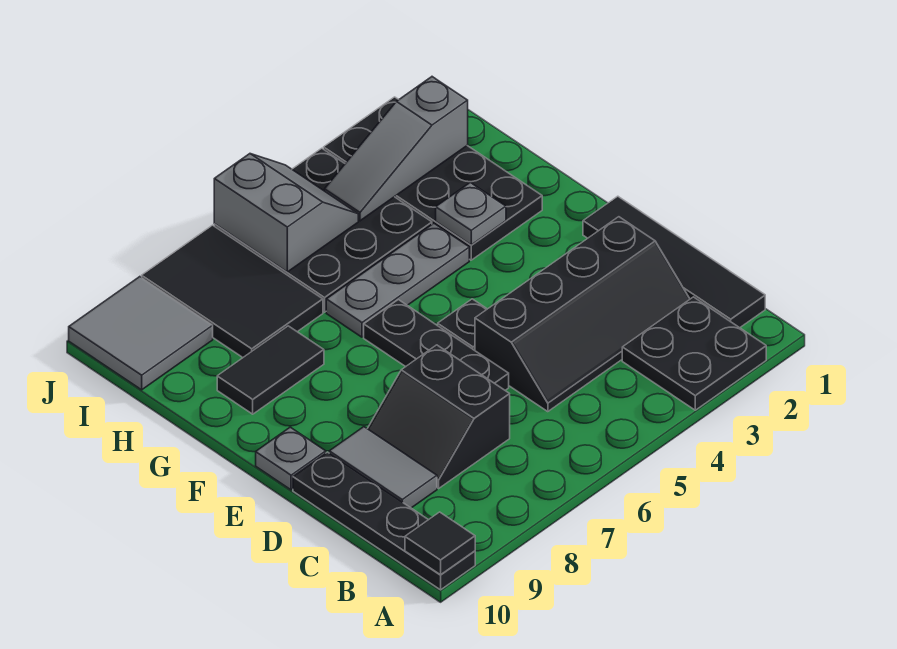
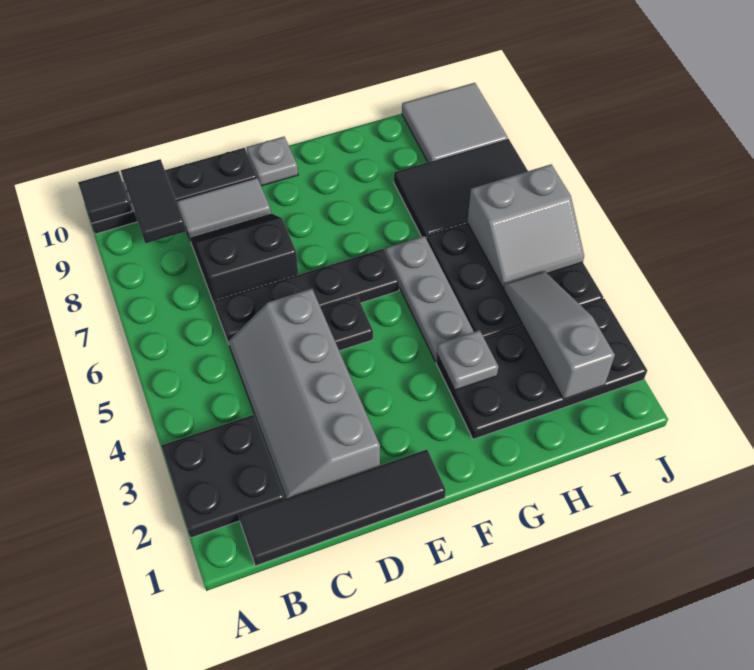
black 2x4 slope [475,217,690,412] -> grey 2x4 slope [228,289,380,498]
black 1x3 plate [364,300,509,390] -> black 1x4 plate [214,249,399,344]
black 1x2 tile [217,326,324,414] -> black 1x2 tile moved to [121,159,186,243]

